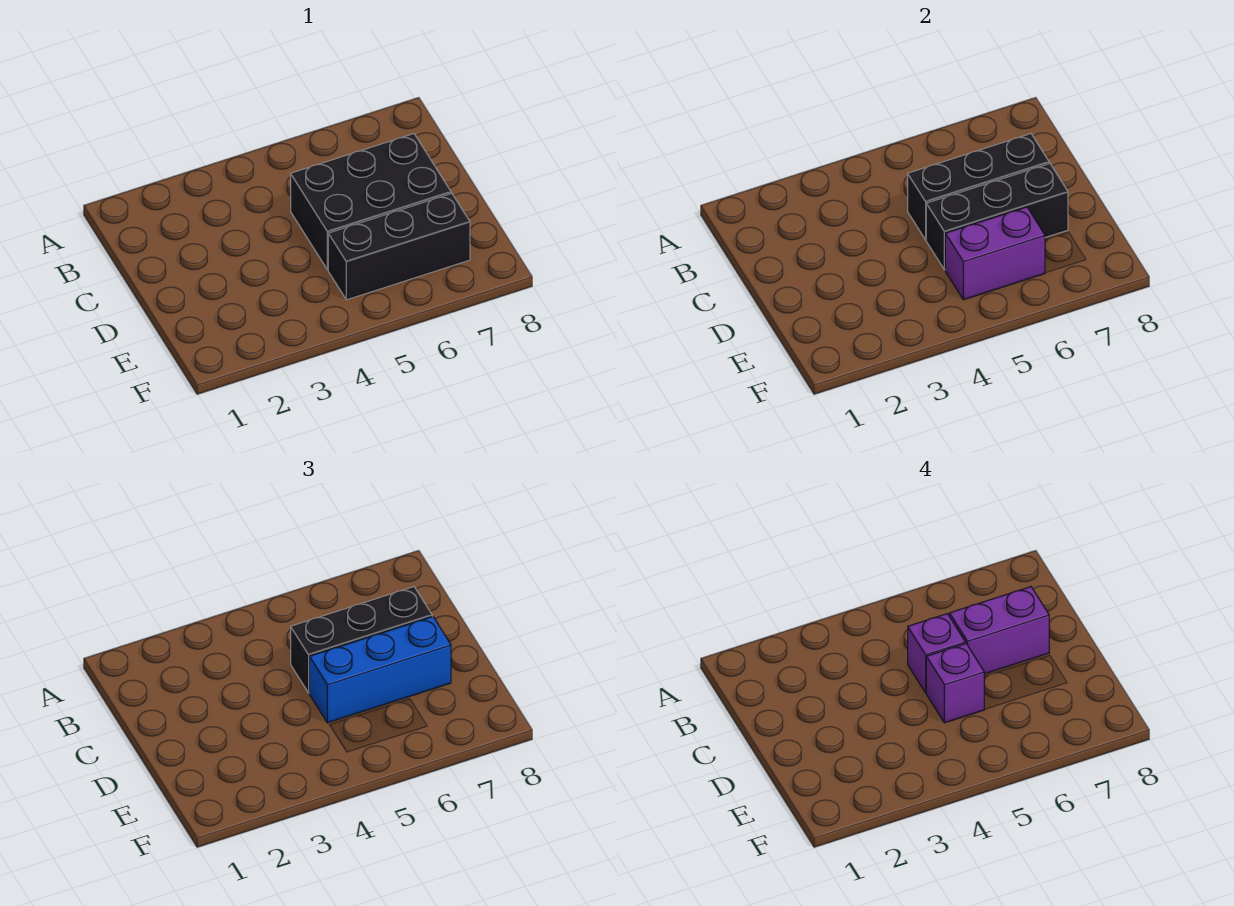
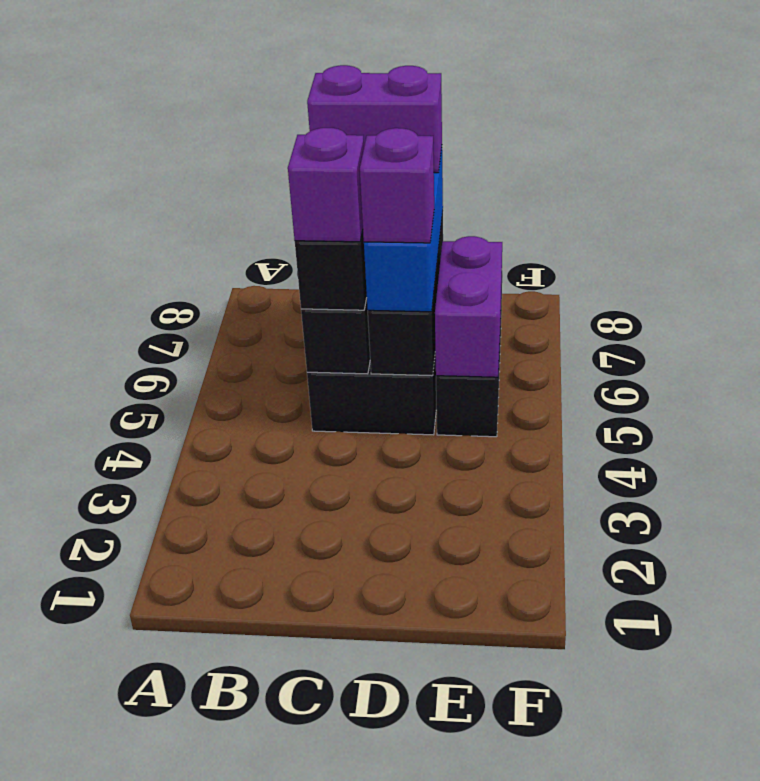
purple 1x2 brick [949,587,1049,674] -> purple 1x2 brick turned to [307,65,442,173]

